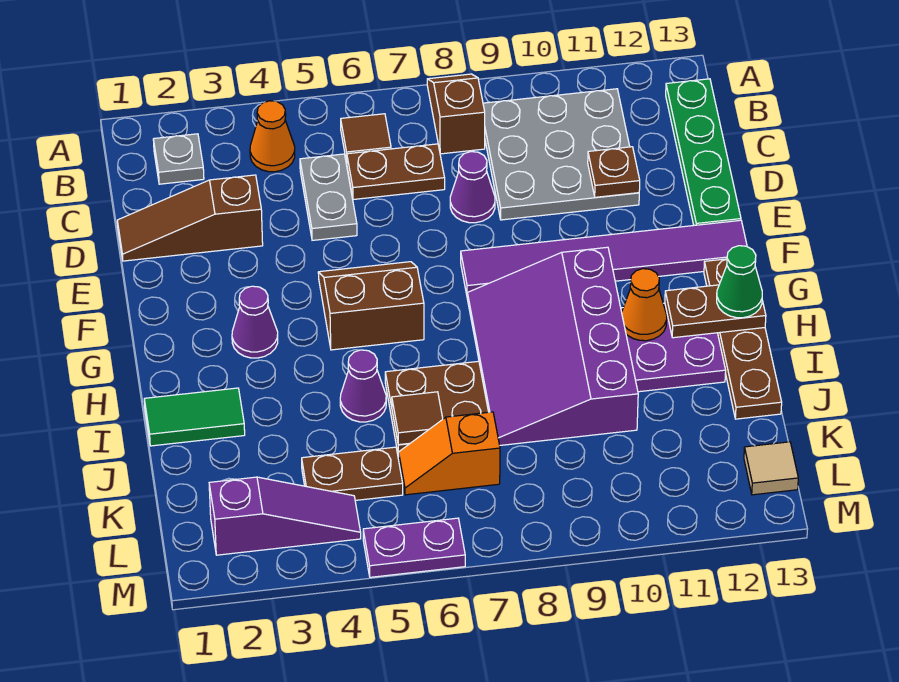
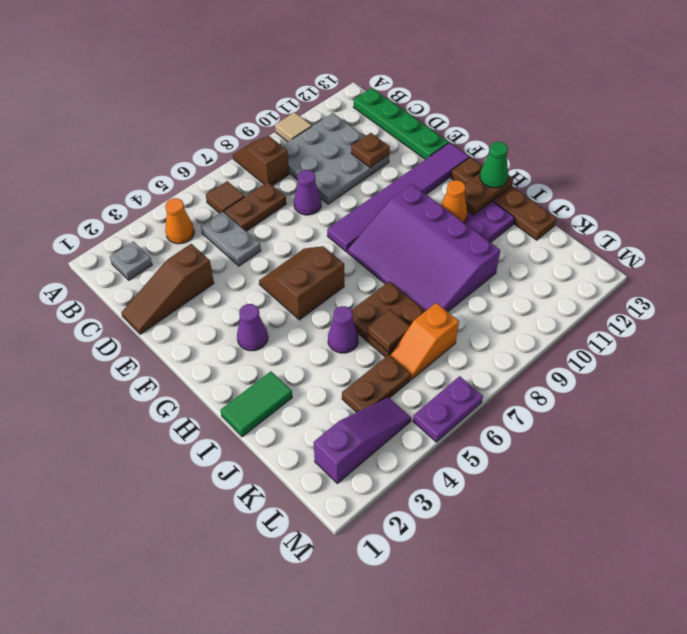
tan 1x1 tile [744,442,798,495] -> tan 1x1 tile moved to [275,112,312,142]

